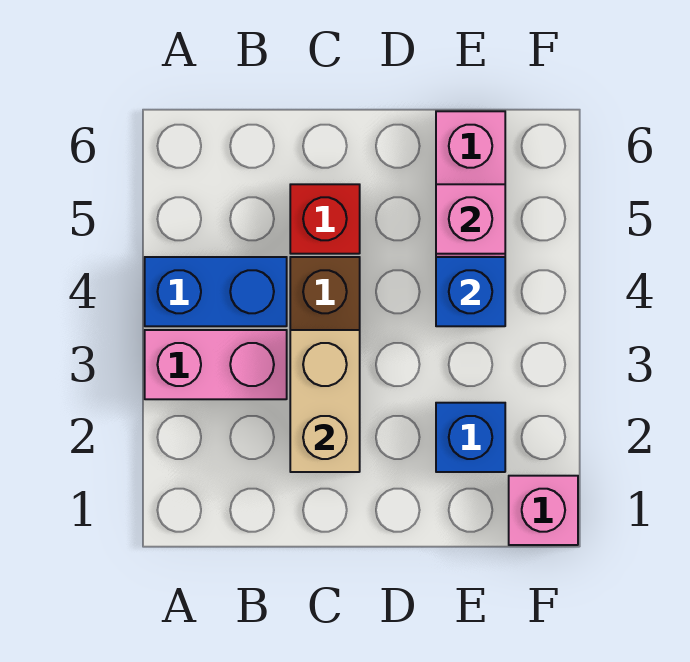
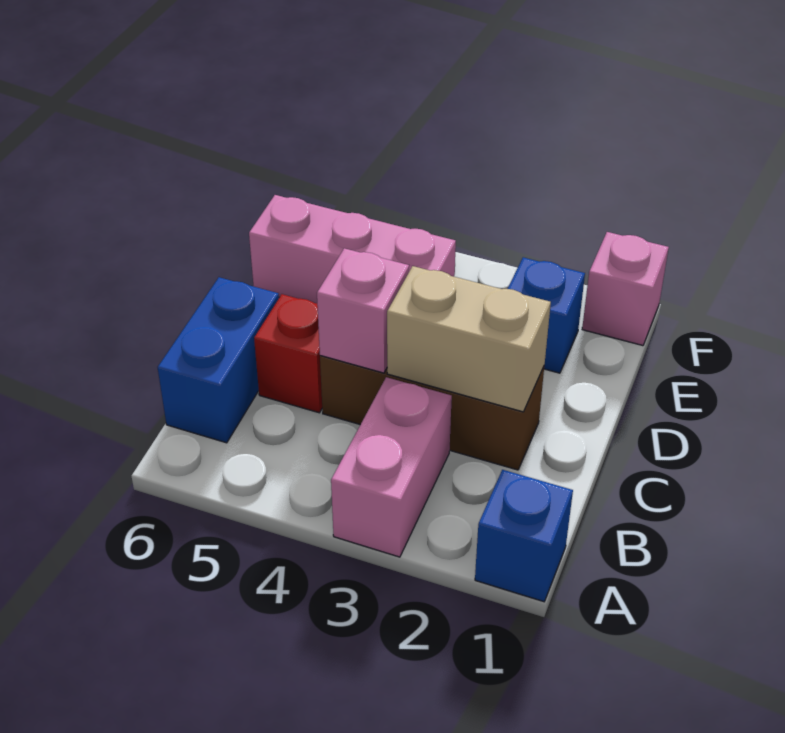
blue 1x2 brick [145,257,287,326] -> blue 1x2 brick moved to [158,277,279,443]
blue 1x1 brick [436,257,505,326] -> blue 1x1 brick moved to [475,470,573,602]
pink 1x1 brick [436,184,505,254] -> pink 1x1 brick moved to [317,248,409,373]

